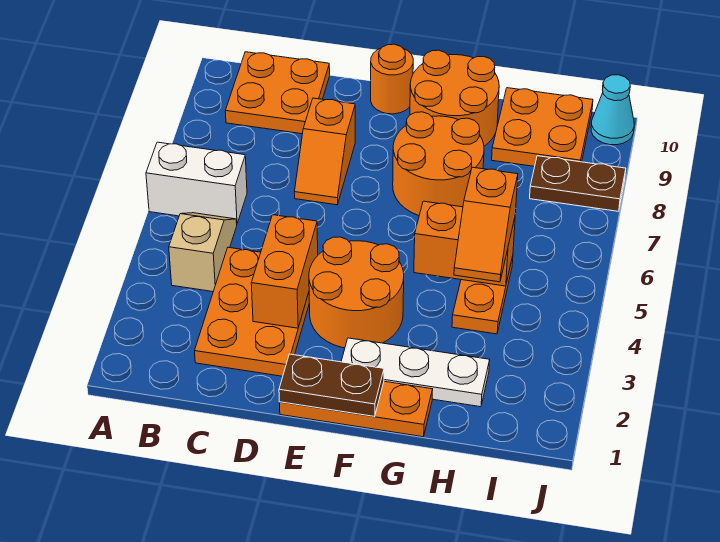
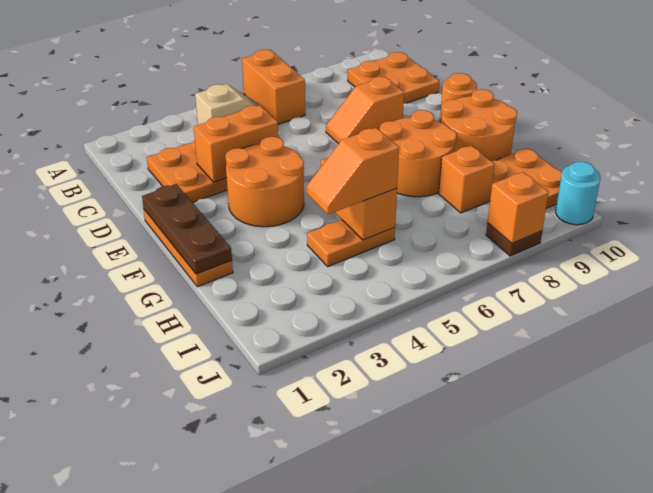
white 1x2 brick [146,142,247,223] -> orange 1x2 brick [242,50,305,124]
brown 1x2 plate [279,354,384,417] -> brown 1x3 plate [142,184,232,274]
white 1x3 plate [341,338,490,407] -> none
none -> orange 1x1 brick [439,146,494,213]
brown 1x2 plate [530,156,626,211] -> brown 1x1 plate [486,223,542,256]
none -> orange 1x1 brick [488,172,549,243]
cyan 1x1 cone [591,75,634,145] -> cyan 1x1 round brick [556,162,600,225]

